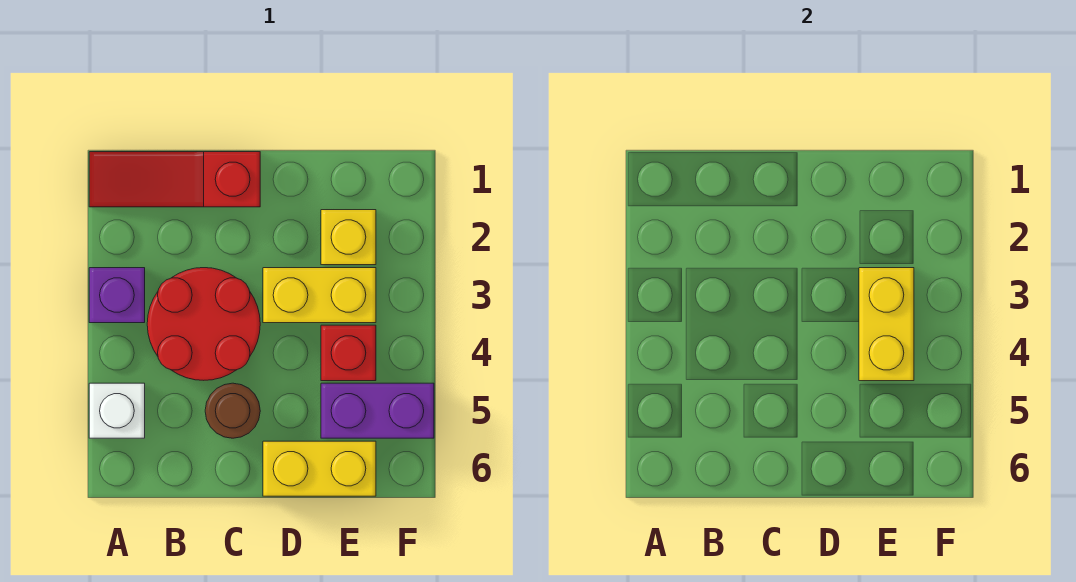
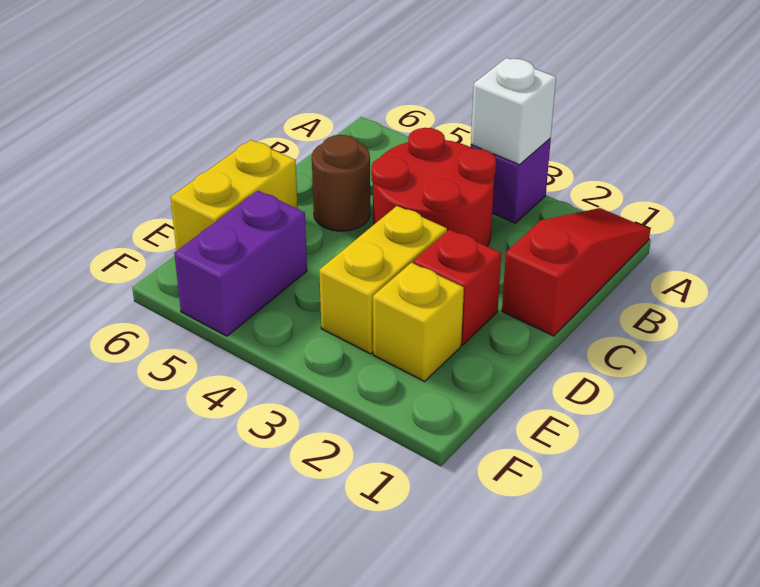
white 1x1 brick [89,383,145,438] -> white 1x1 brick moved to [471,58,556,165]
yellow 1x2 brick [859,268,914,381] -> none
red 1x1 brick [321,325,376,381] -> red 1x1 brick moved to [413,229,501,345]

